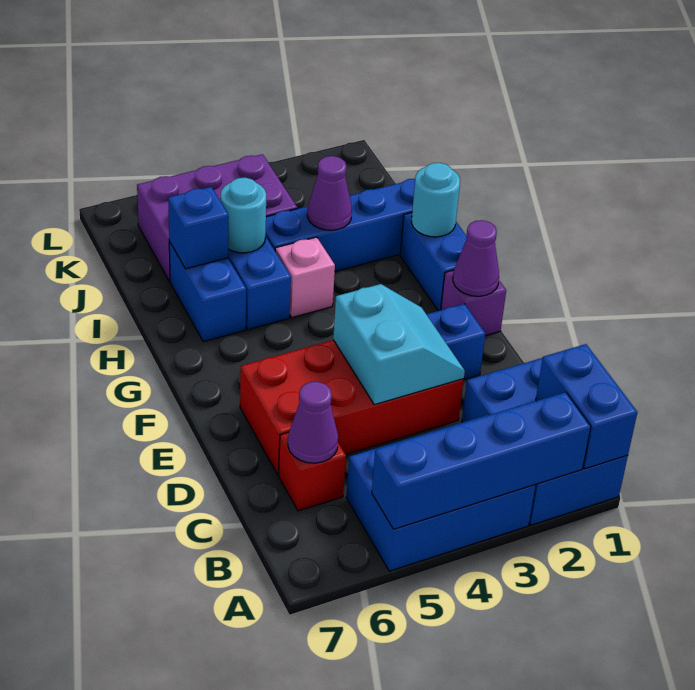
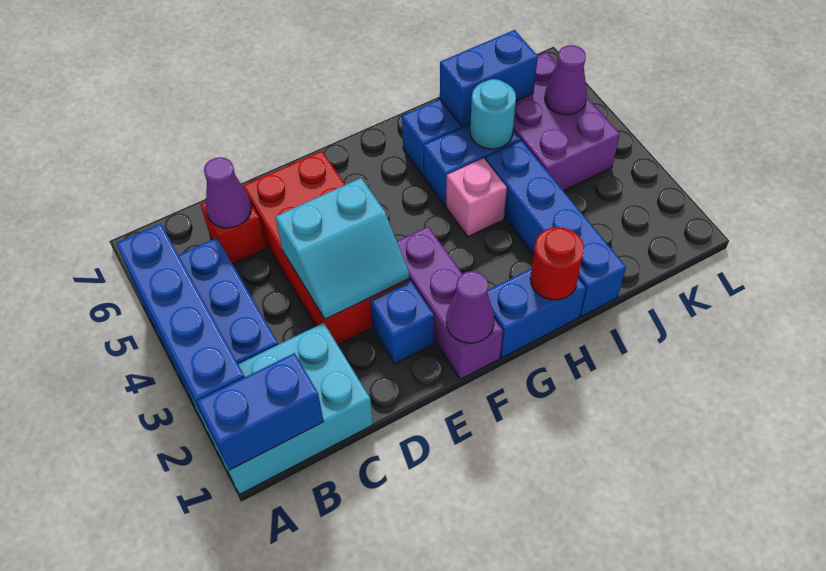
blue 2x3 brick [462,358,628,525] -> cyan 2x3 brick [189,323,373,494]
purple 1x1 brick [441,270,506,336] -> purple 1x3 brick [397,227,503,379]
cyan 1x1 round brick [411,163,460,237] -> red 1x1 round brick [530,227,584,300]
purple 1x1 cone [307,156,352,230] -> purple 1x1 cone moved to [544,45,587,115]
blue 1x1 brick [168,187,228,269] -> blue 1x2 brick [440,30,538,126]

